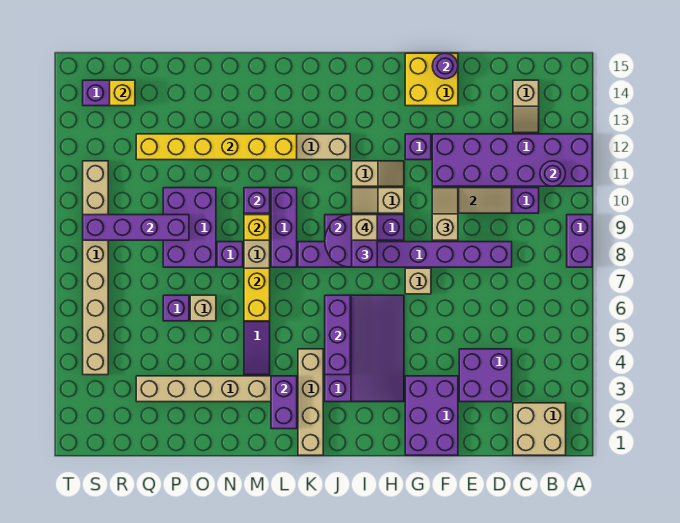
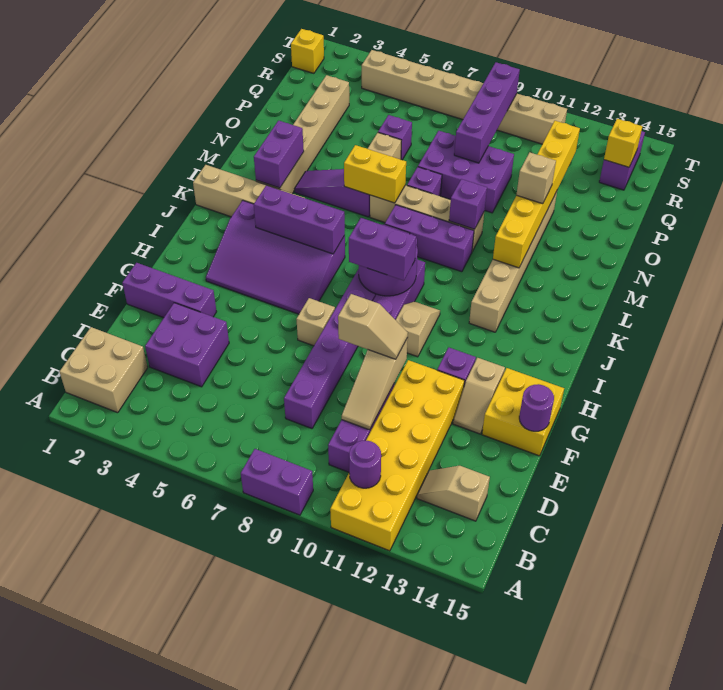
purple 2x6 brick [432,134,592,186] -> yellow 2x6 brick [330,360,464,551]
purple 2x3 brick [405,376,458,455] -> purple 1x3 brick [122,263,217,318]
tan 1x2 slope [352,161,404,186] -> tan 1x2 slope moved to [453,358,505,434]
tan 1x1 brick [352,215,377,240] -> tan 1x1 brick moved to [516,152,556,204]
purple 1x2 brick [271,376,297,429] -> purple 1x2 brick turned to [254,121,304,188]
yellow 1x1 brick [244,215,270,240] -> yellow 1x1 brick moved to [291,29,324,73]

